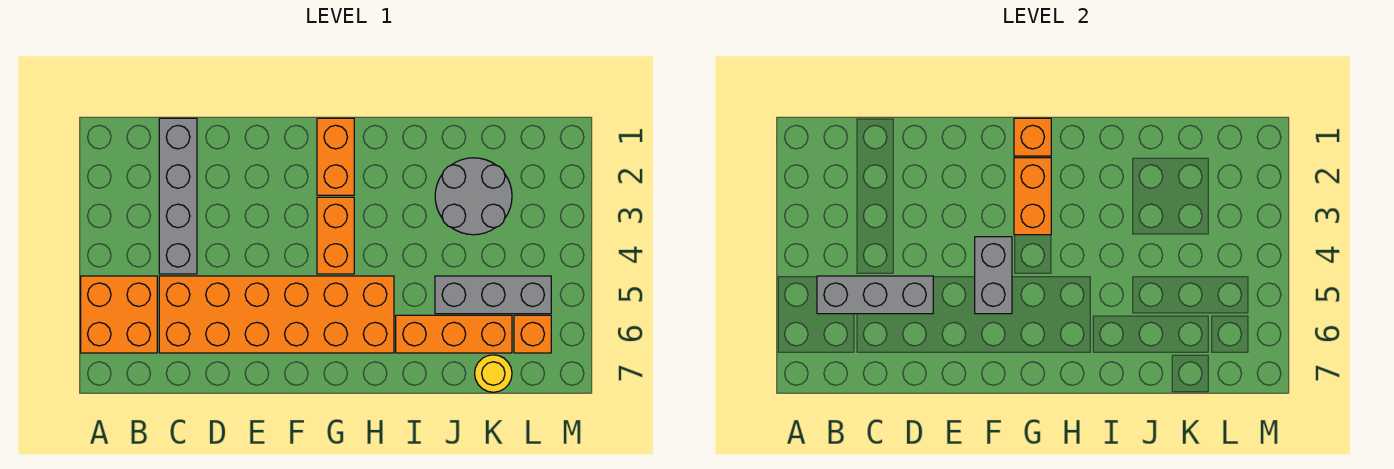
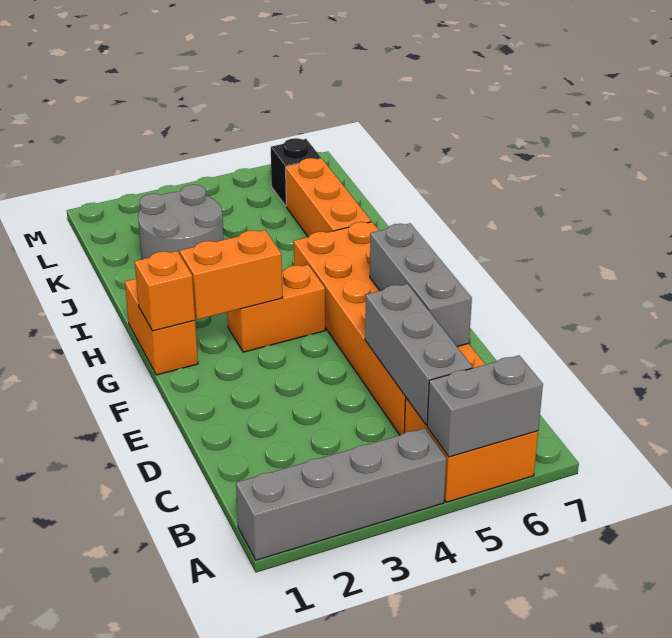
grey 1x4 brick [159,118,197,274] -> grey 1x4 brick moved to [236,428,446,560]
grey 1x2 brick [975,237,1012,314] -> grey 1x2 brick moved to [427,356,543,457]
orange 1x2 brick [317,118,354,195] -> orange 1x2 brick turned to [125,279,198,375]
grey 1x3 brick [435,276,551,314] -> grey 1x3 brick moved to [370,223,472,346]
yellow 1x1 round brick [475,355,512,392] -> none
orange 1x1 brick [514,315,551,353] -> black 1x1 brick [271,138,321,206]

